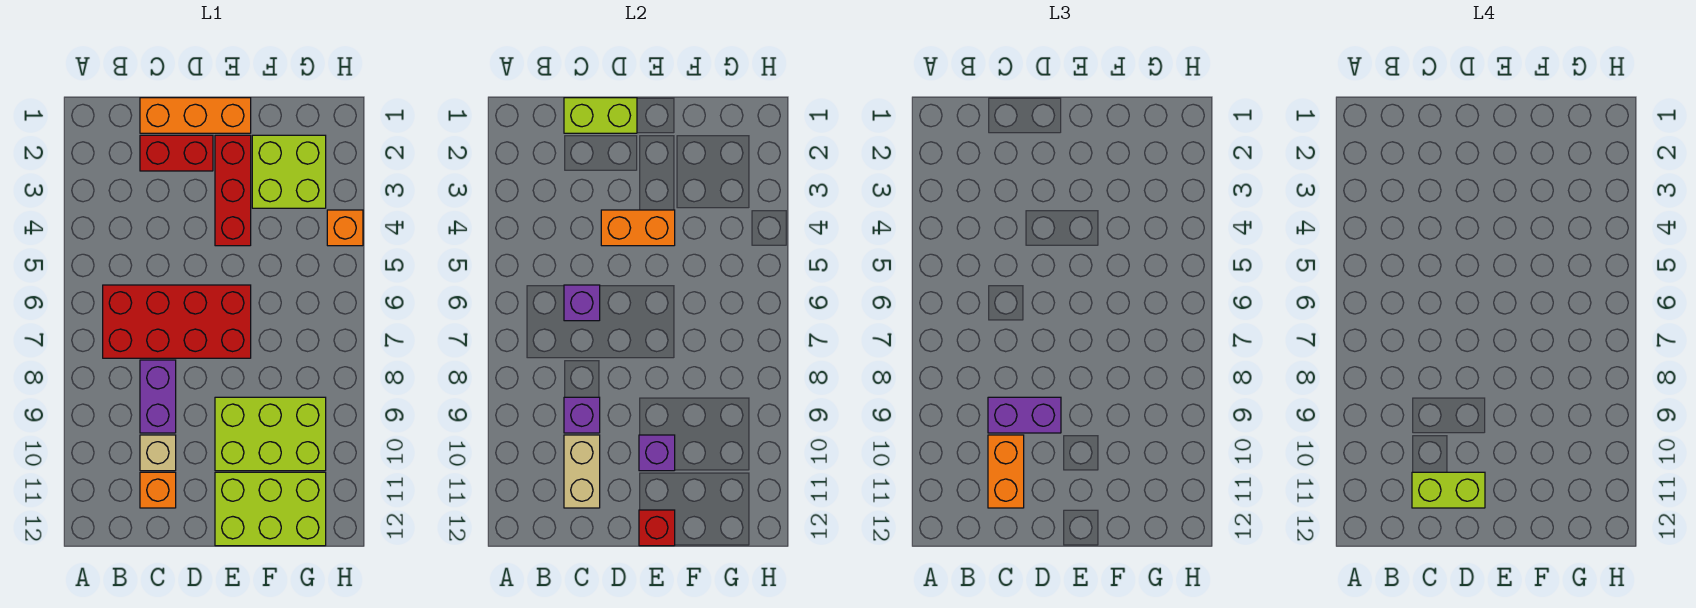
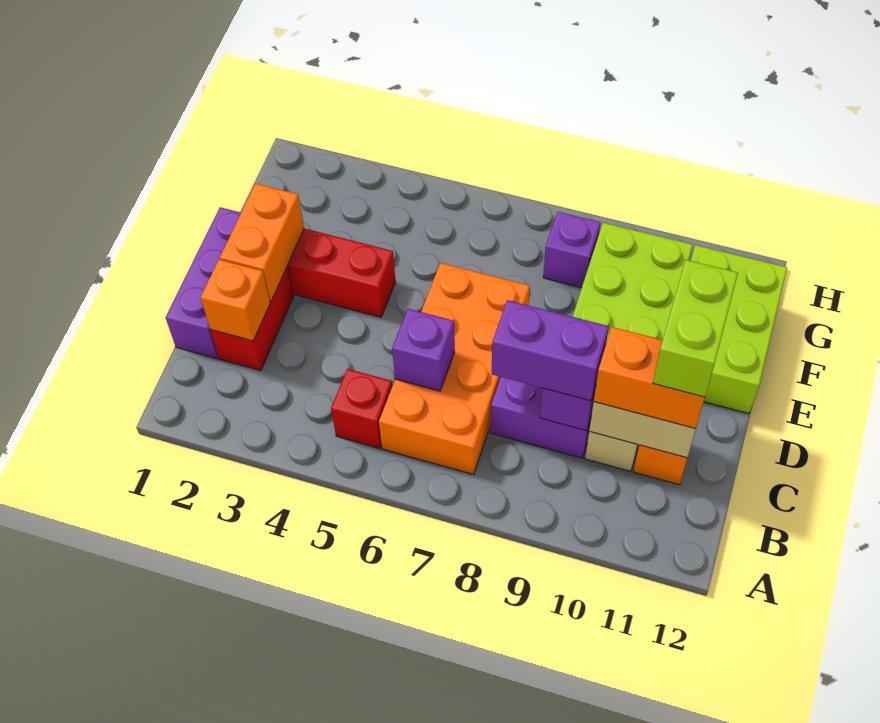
red 2x4 brick [103,285,251,358] -> orange 2x4 brick [379,263,530,474]
orange 1x3 brick [140,98,251,133] -> purple 1x3 brick [166,207,241,358]
lime 1x2 brick [564,98,637,133] -> none
purple 1x2 brick [988,397,1061,433] -> purple 1x2 brick turned to [492,300,609,401]
orange 1x2 brick [601,210,675,246] -> orange 1x2 brick moved to [220,184,304,301]
purple 1x1 brick [639,435,675,471] -> purple 1x1 brick moved to [543,212,601,288]
red 1x1 brick [639,510,675,546] -> red 1x1 brick moved to [331,369,393,448]
lime 2x2 brick [252,135,326,208] -> none
orange 1x1 brick [327,210,363,246] -> orange 1x1 brick moved to [201,260,270,341]

